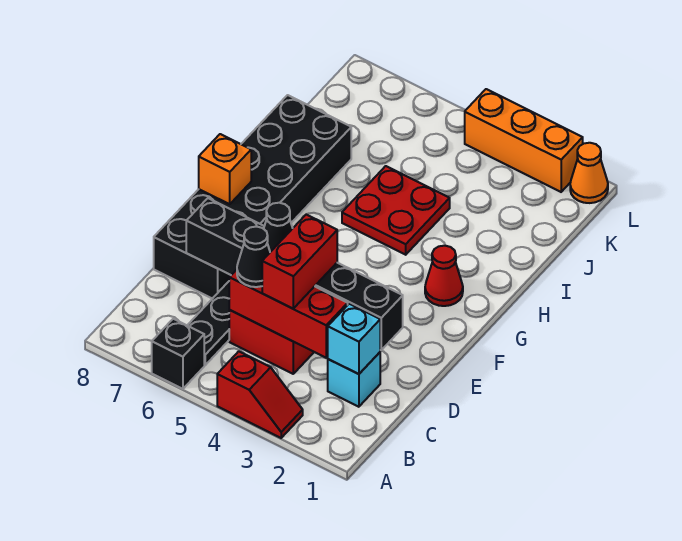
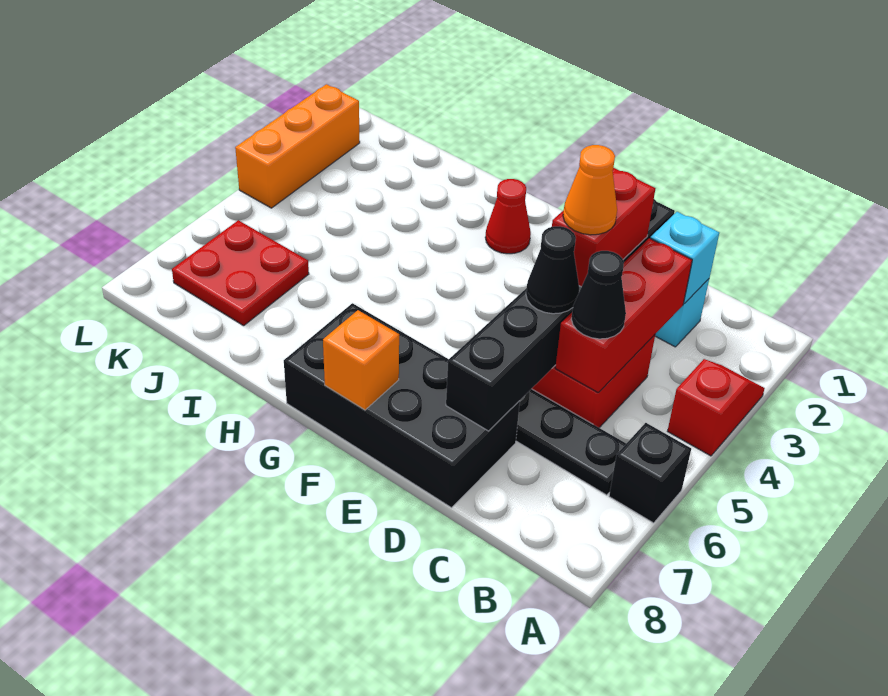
red 1x2 brick [262,214,337,309] -> red 1x2 brick turned to [552,168,655,287]
black 2x6 brick [154,95,351,299] -> black 2x4 brick [284,303,520,508]
red 2x2 plate [342,166,450,255] -> red 2x2 plate moved to [172,220,309,326]
orange 1x1 cone [570,143,608,203] -> orange 1x1 cone moved to [563,145,617,235]

